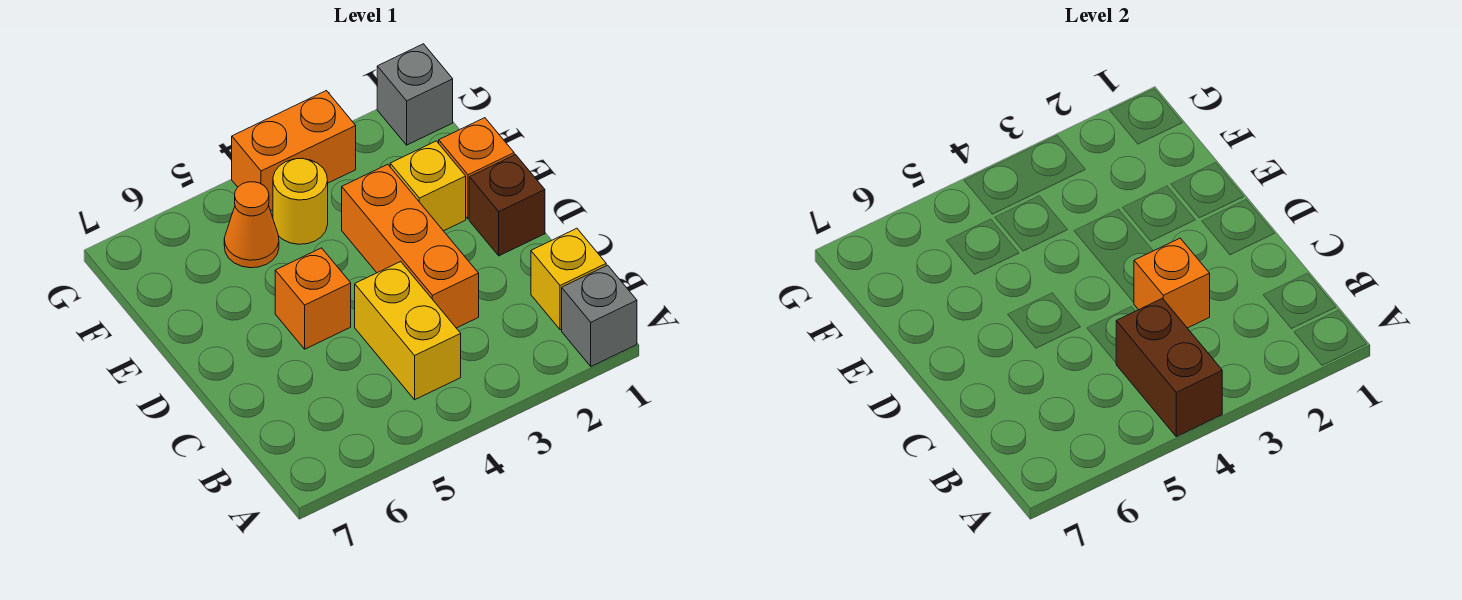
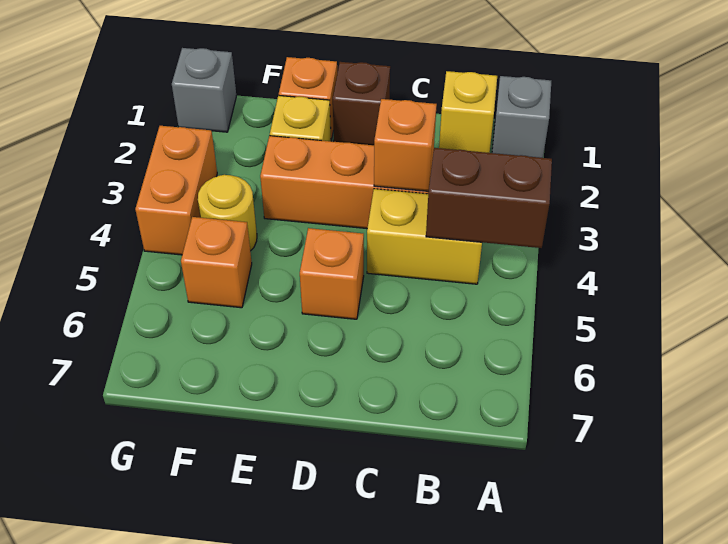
orange 1x1 cone [224,182,279,268] -> orange 1x1 brick [181,217,252,308]

